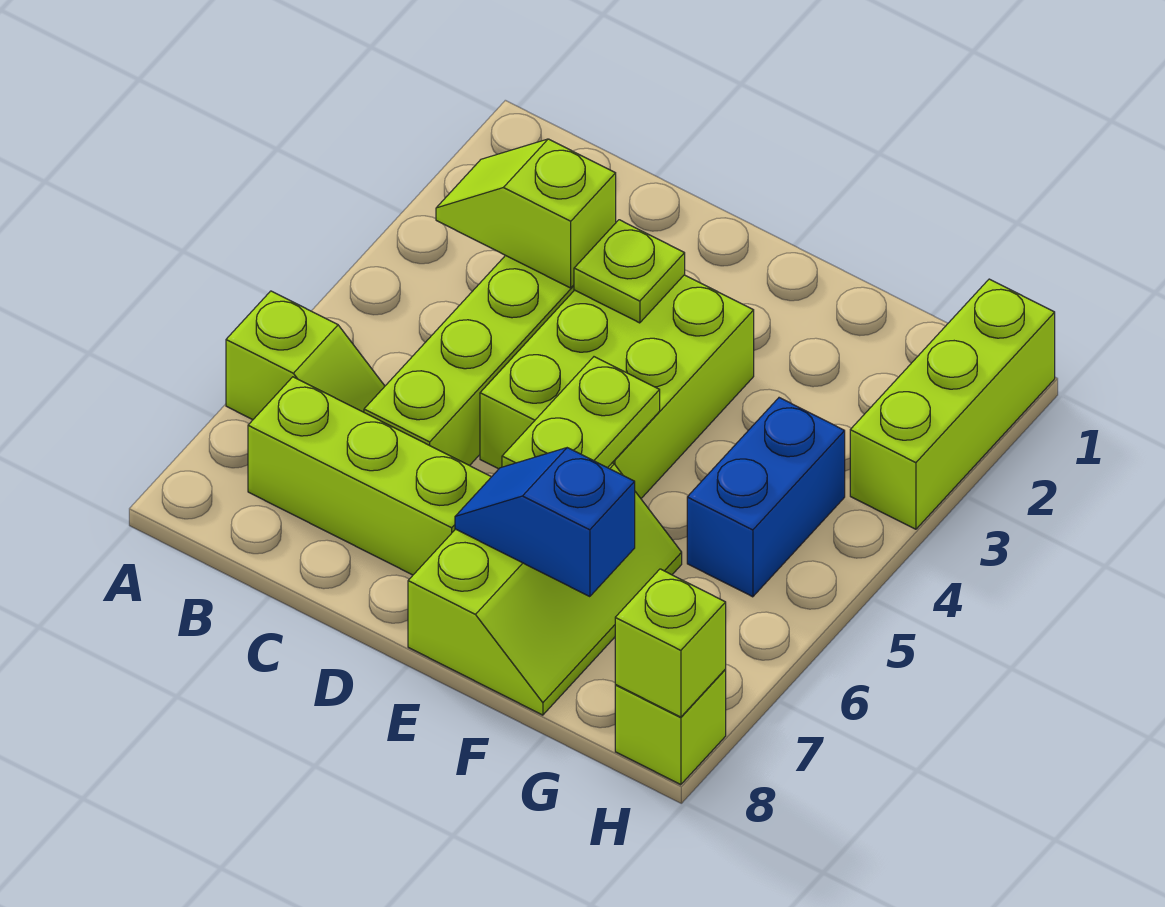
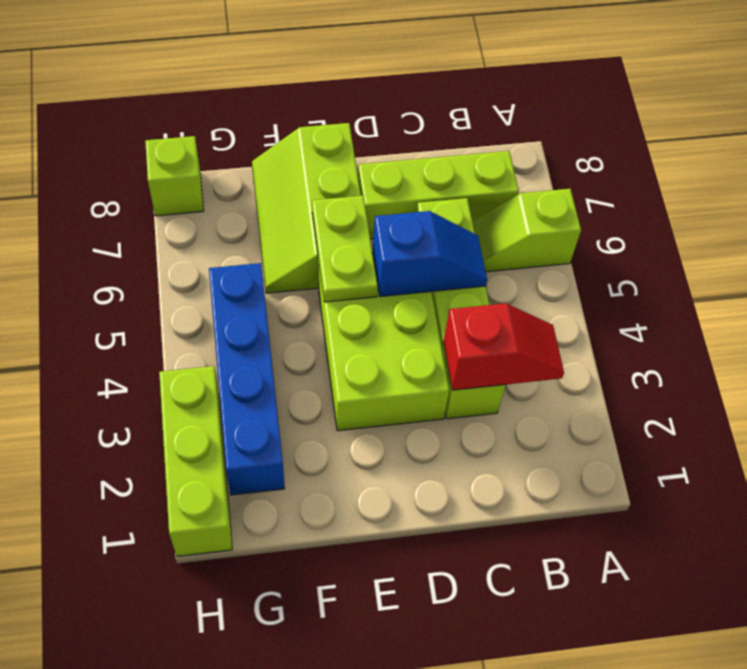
lime 1x2 slope [436,139,616,288] -> red 1x2 slope [444,303,564,390]
lime 1x1 plate [574,220,685,323] -> none
blue 1x2 slope [455,448,635,597] -> blue 1x2 slope moved to [372,211,487,297]
blue 1x2 brick [687,398,845,597] -> blue 1x4 brick [209,263,285,495]
lime 1x1 brick [615,569,726,717] -> none

